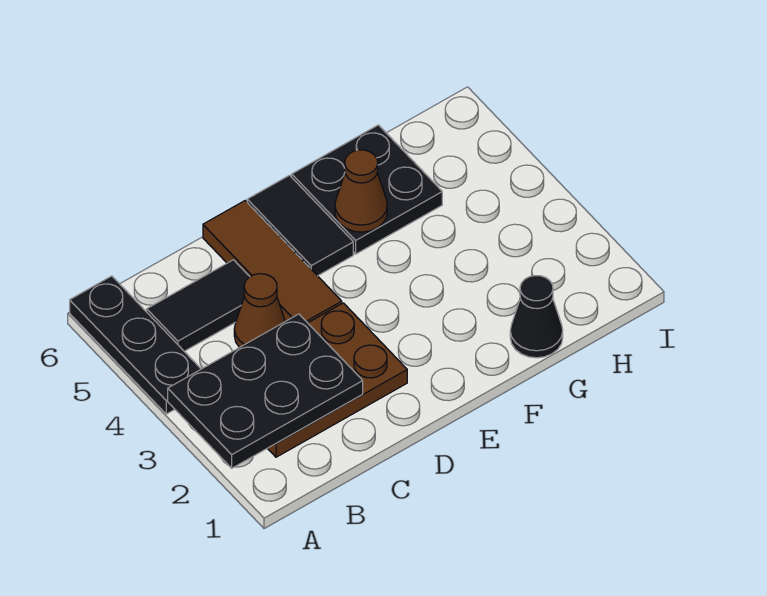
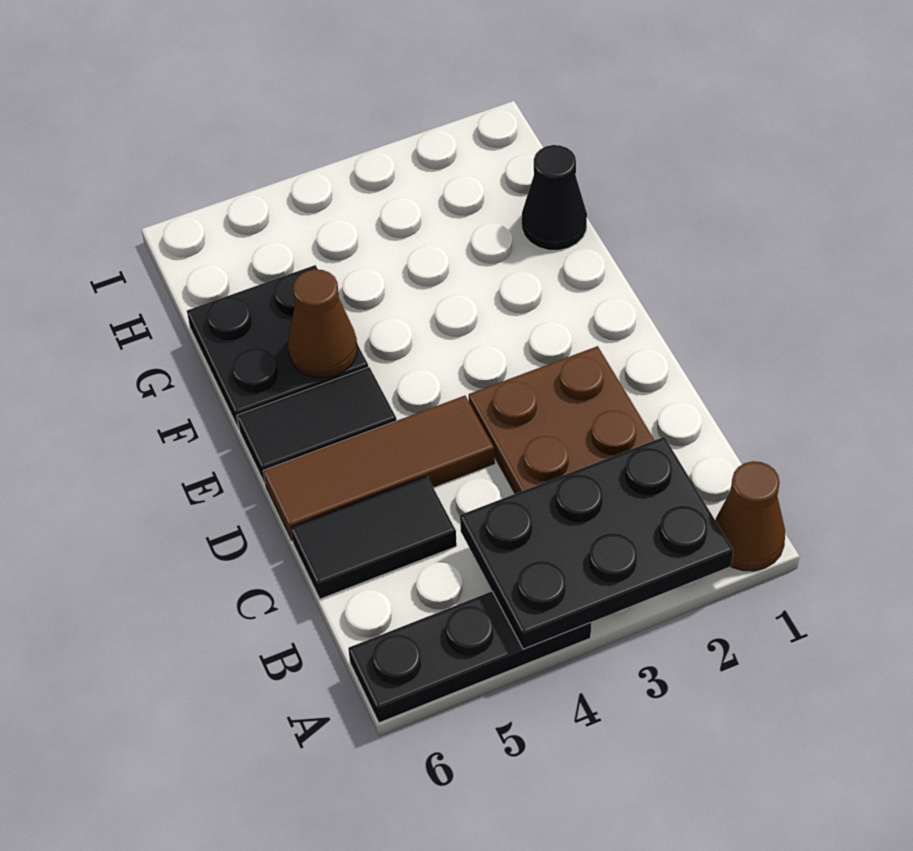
black 2x3 plate [168,314,363,468] -> black 2x3 plate turned to [460,437,733,649]
black 1x2 tile [147,260,250,351] -> black 1x2 tile turned to [291,476,457,599]
brown 1x1 cone [234,274,285,348] -> brown 1x1 cone moved to [715,461,785,571]

